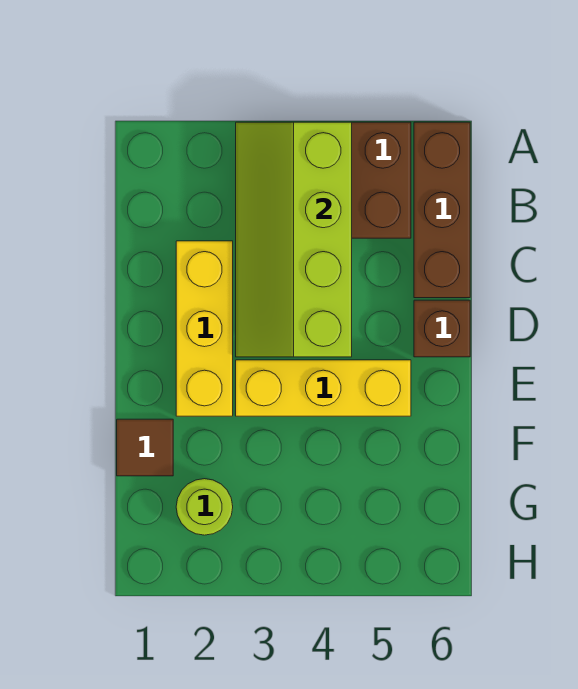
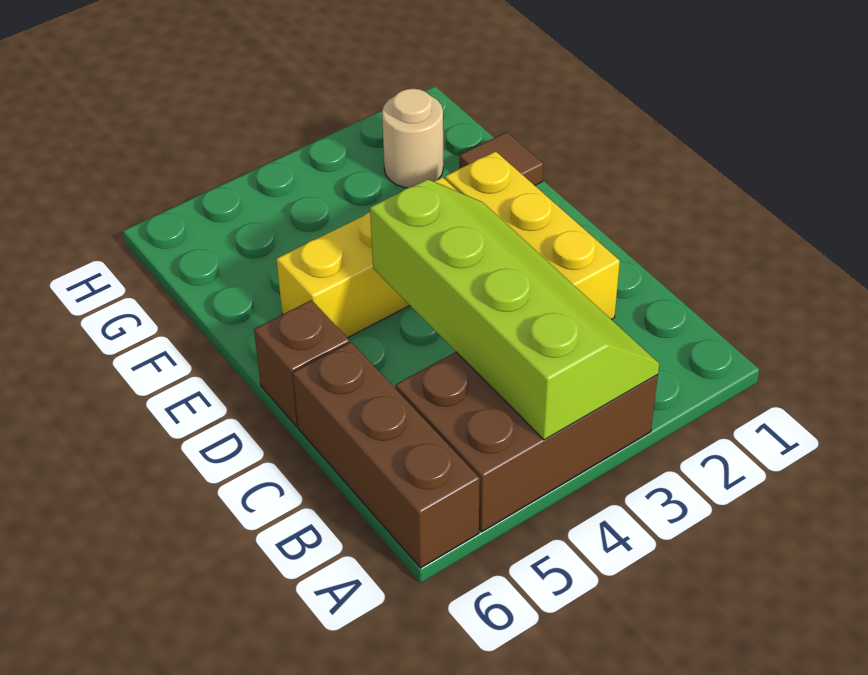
lime 1x1 round brick [176,479,233,535] -> tan 1x1 round brick [382,89,443,188]

